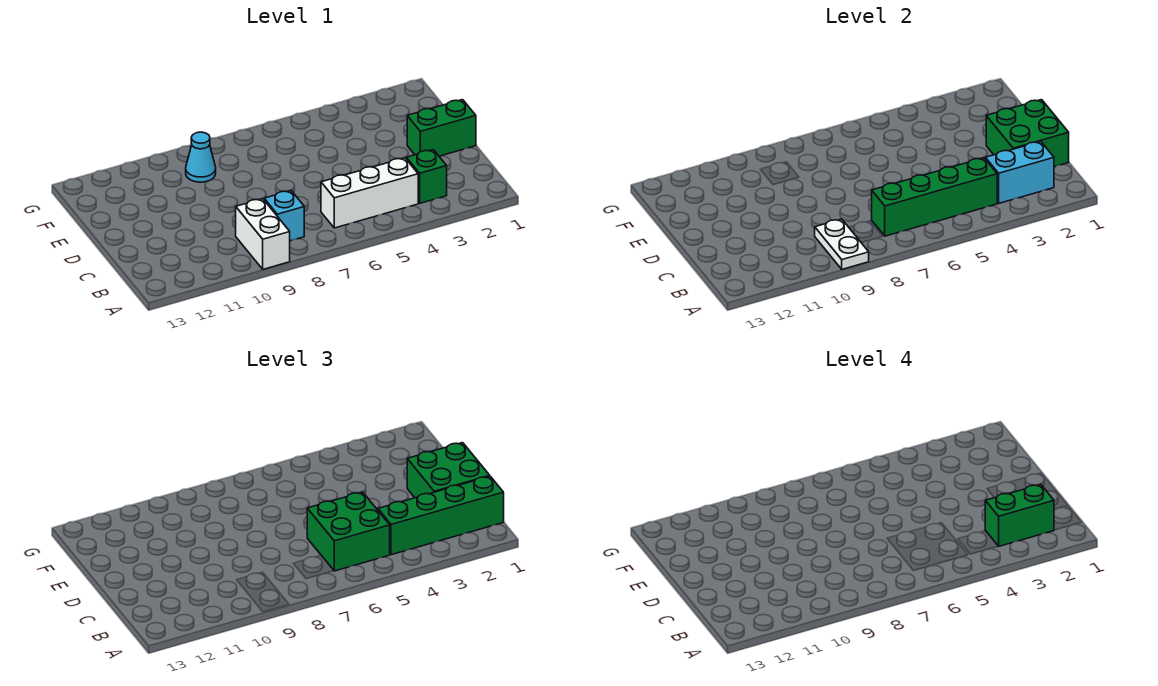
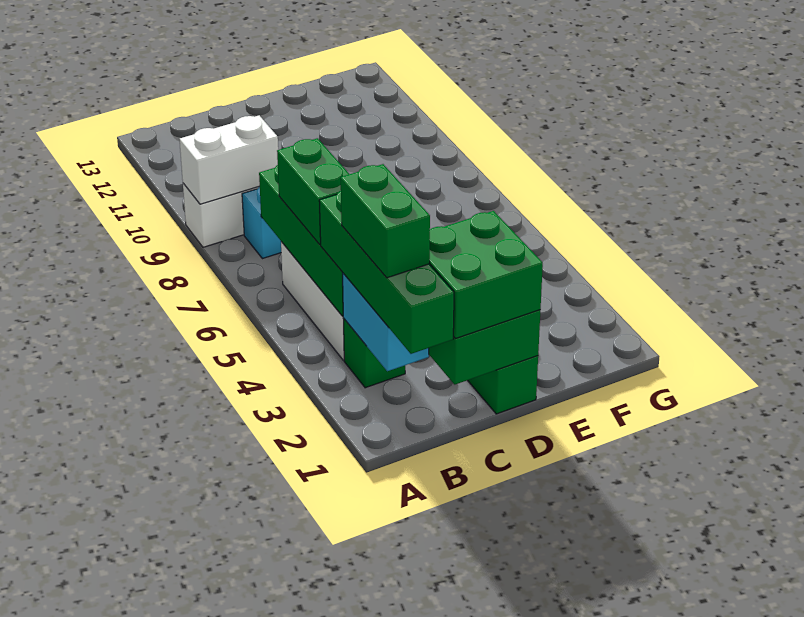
white 1x2 plate [815,219,869,269] -> white 1x2 brick [180,115,278,204]
green 2x2 brick [307,492,390,571] -> green 1x2 brick [277,138,349,245]
cyan 1x1 cone [186,132,216,182] -> none

